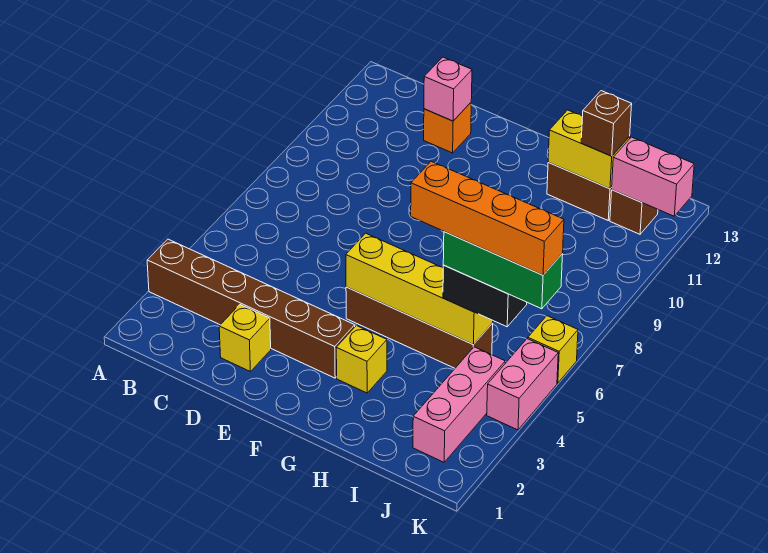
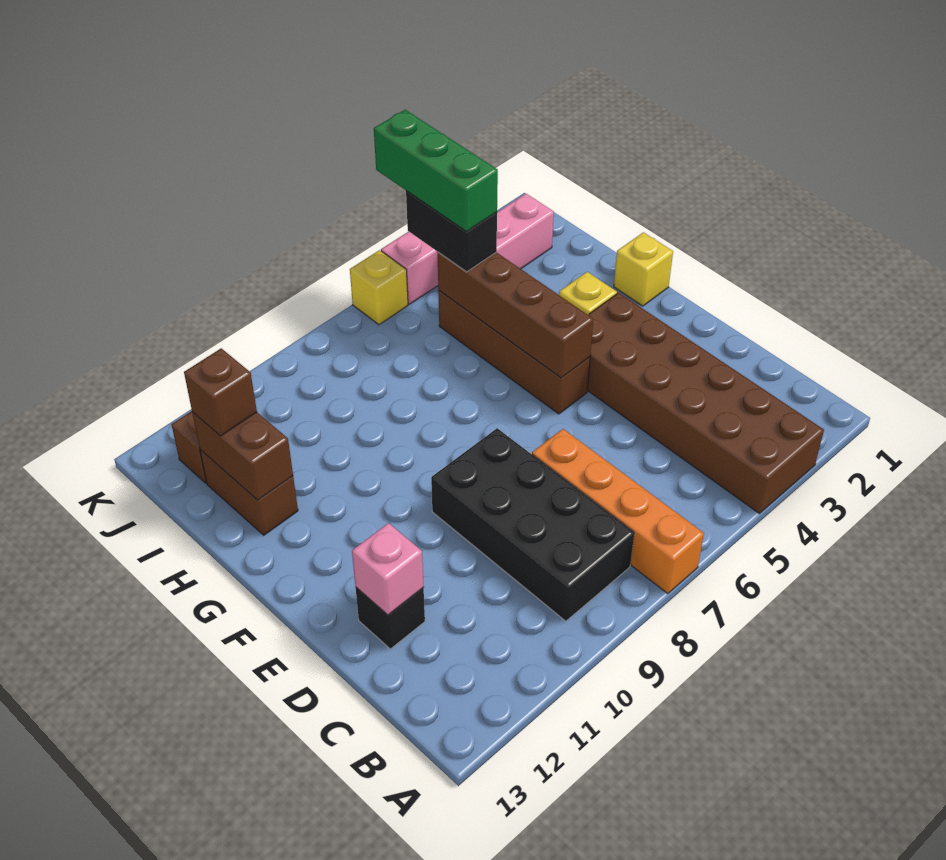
brown 1x6 brick [147,239,355,378] -> brown 2x6 brick [588,293,824,513]
none -> black 2x4 brick [431,428,634,621]
yellow 1x1 brick [219,305,271,372] -> yellow 1x1 brick moved to [614,232,673,306]
orange 1x1 brick [424,103,471,153] -> black 1x1 brick [356,588,425,649]
yellow 1x4 brick [346,233,493,344] -> brown 1x4 brick [437,252,593,378]
orange 1x4 brick [411,161,564,275] -> orange 1x4 brick moved to [532,429,704,594]
yellow 1x2 brick [548,110,630,189] -> brown 1x2 brick [192,412,293,500]
pink 1x2 brick [611,137,694,216] -> none

